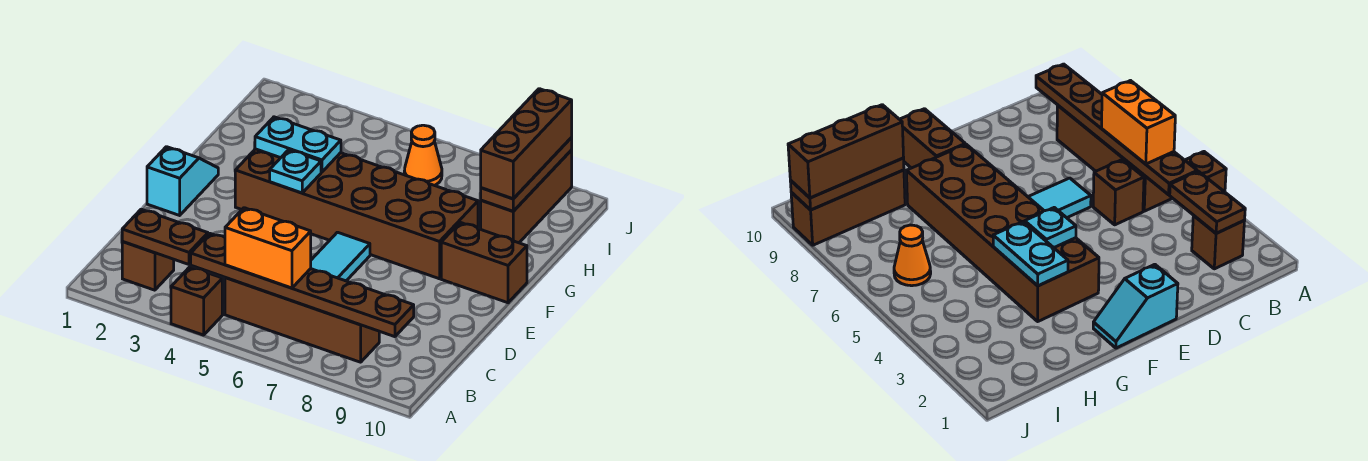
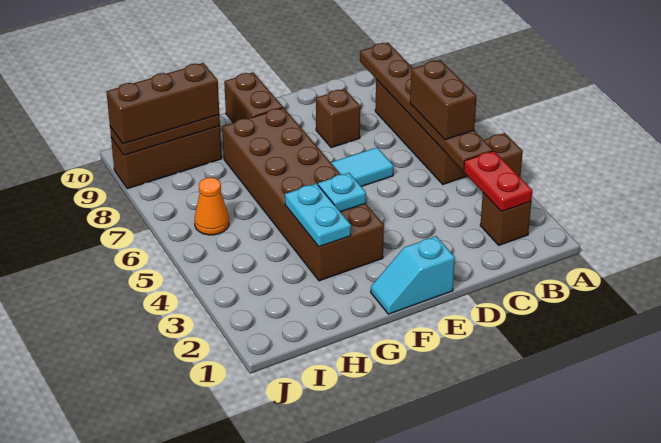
brown 1x2 plate [122,209,208,264] -> red 1x2 plate [464,151,532,212]
orange 1x2 brick [225,208,311,288] -> brown 1x2 brick [410,60,476,140]
brown 1x1 brick [1093,160,1144,225] -> brown 1x1 brick moved to [316,89,360,148]

